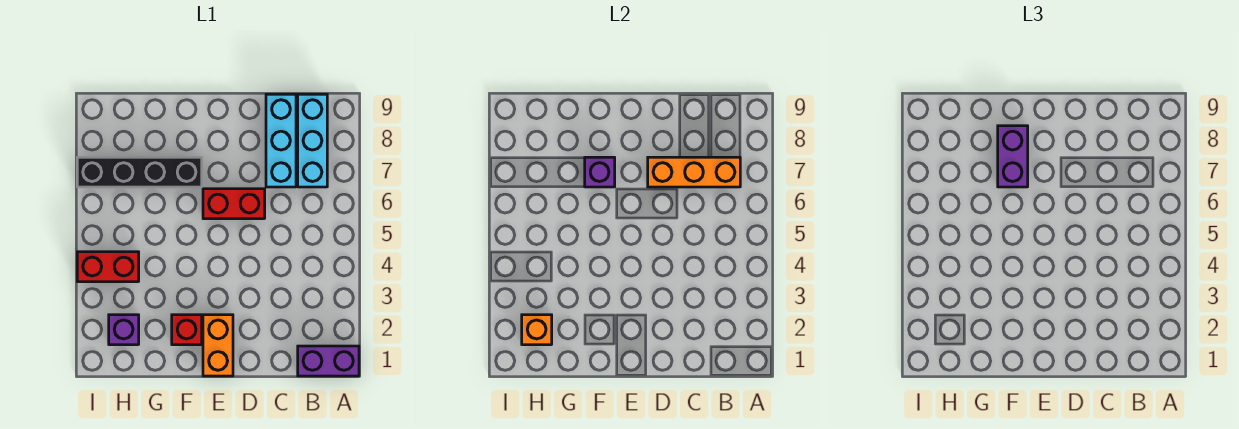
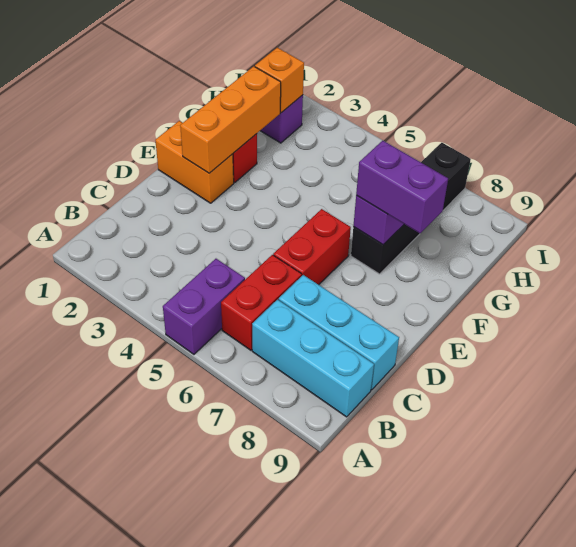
purple 1x2 brick [298,346,359,376] -> purple 1x2 brick moved to [163,259,245,354]
orange 1x3 brick [648,157,740,187] -> orange 1x3 brick moved to [180,66,281,173]
red 1x2 brick [77,252,139,282] -> red 1x2 brick moved to [221,255,302,350]

